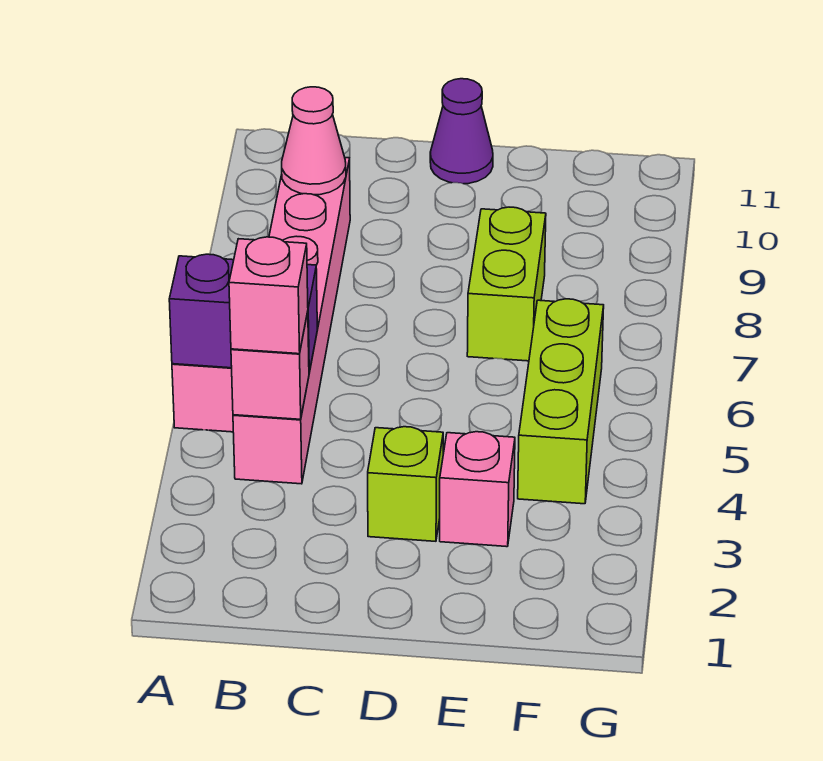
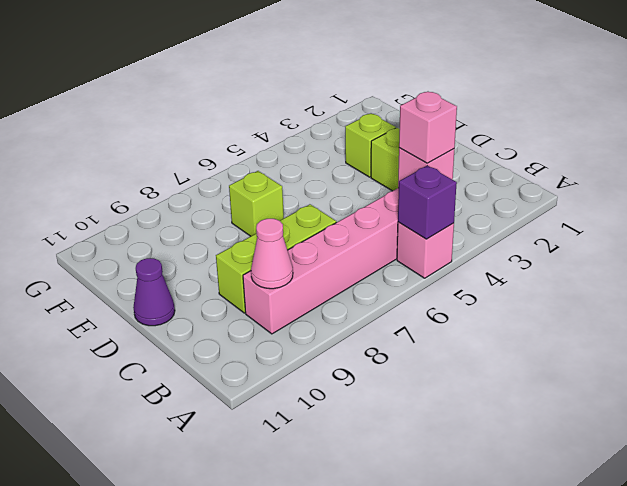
purple 1x2 brick [169,254,317,372] -> purple 1x1 brick [398,166,457,239]
pink 1x1 brick [440,432,515,547] -> lime 1x1 brick [345,113,396,177]
lime 1x2 brick [467,207,546,361] -> lime 1x1 brick [229,171,284,236]
lime 1x3 brick [518,299,604,504] -> lime 1x3 brick moved to [216,204,336,313]

